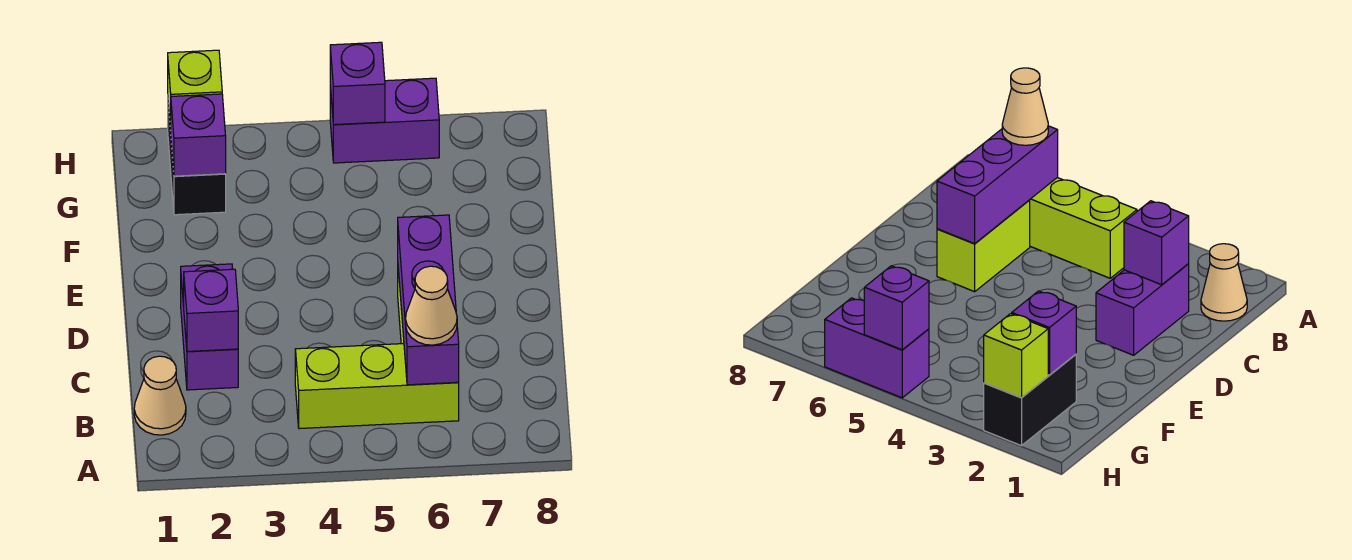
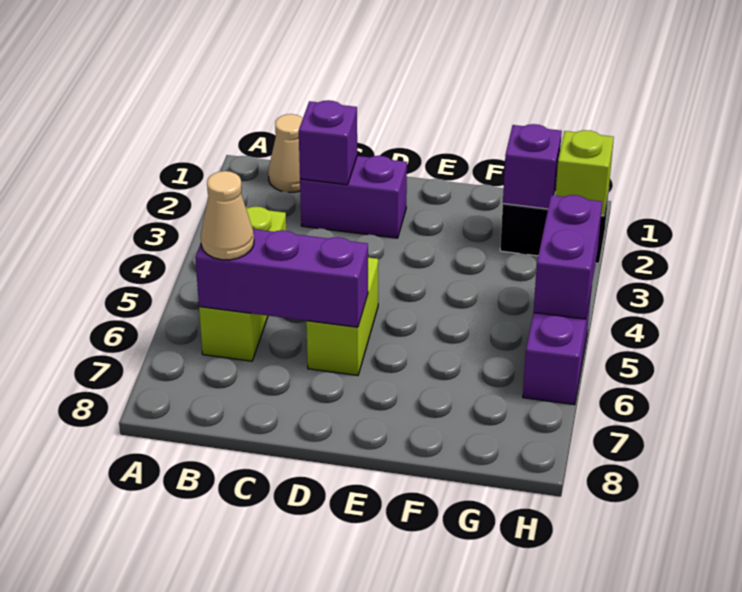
lime 1x2 brick [937,201,1030,292] -> lime 1x2 brick turned to [306,257,378,375]
purple 1x1 brick [330,42,385,125] -> purple 1x2 brick [534,195,602,319]

